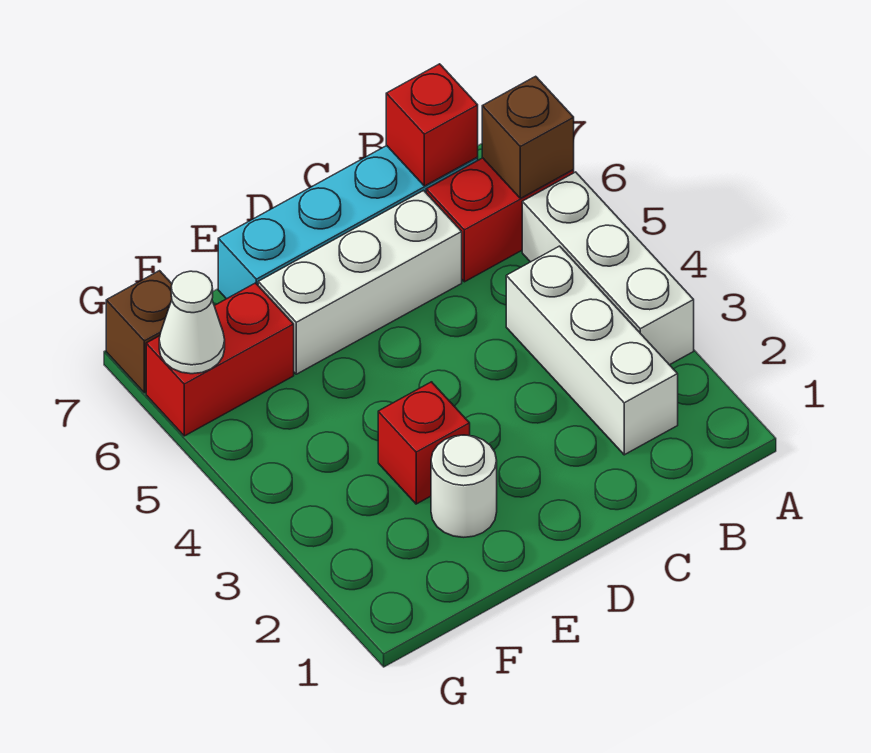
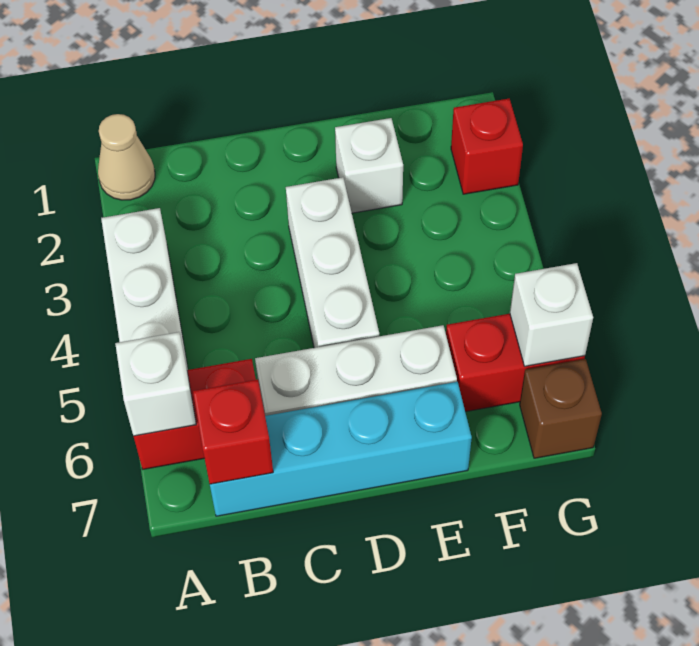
none -> tan 1x1 cone [98,114,155,200]
brown 1x1 brick [482,76,574,198] -> white 1x1 brick [115,332,196,436]
white 1x3 brick [506,246,678,455] -> white 1x3 brick moved to [286,177,379,348]
white 1x1 round brick [431,435,497,537] -> white 1x1 brick [335,118,403,213]
red 1x1 brick [378,382,470,504] -> red 1x1 brick moved to [451,99,523,194]
white 1x1 cone [159,271,225,374] -> white 1x1 brick [510,263,593,366]

